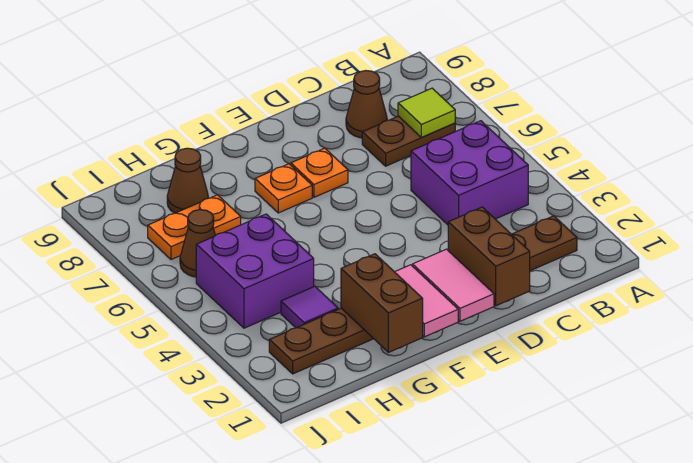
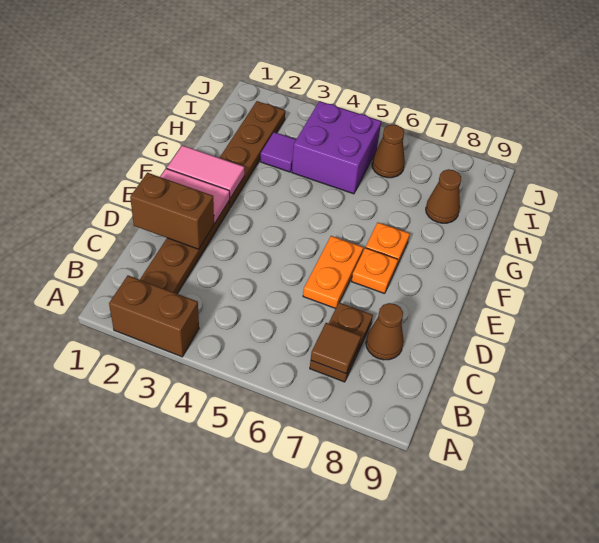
purple 2x2 brick [411,121,528,225] -> none
lime 1x1 tile [398,88,455,137] -> brown 1x1 tile [311,323,361,374]
brown 1x2 brick [341,254,423,352] -> brown 1x2 brick moved to [109,275,199,357]
orange 1x2 plate [148,195,241,260] -> orange 1x2 plate moved to [303,236,363,309]

